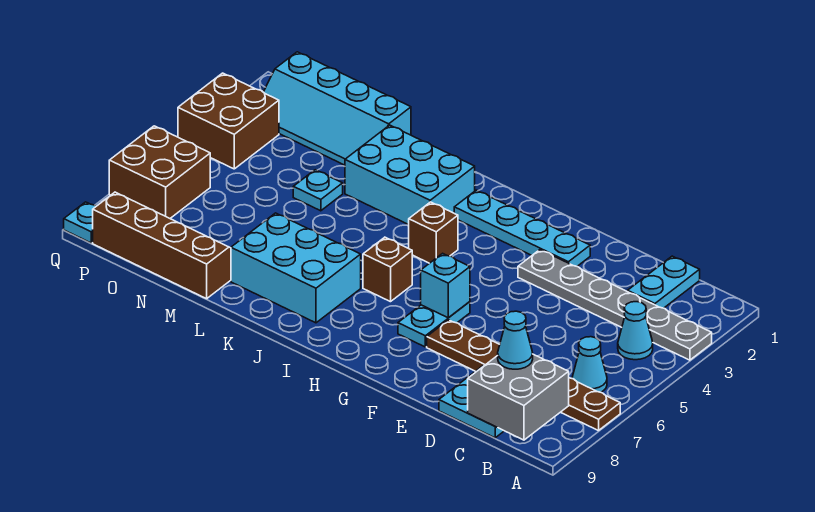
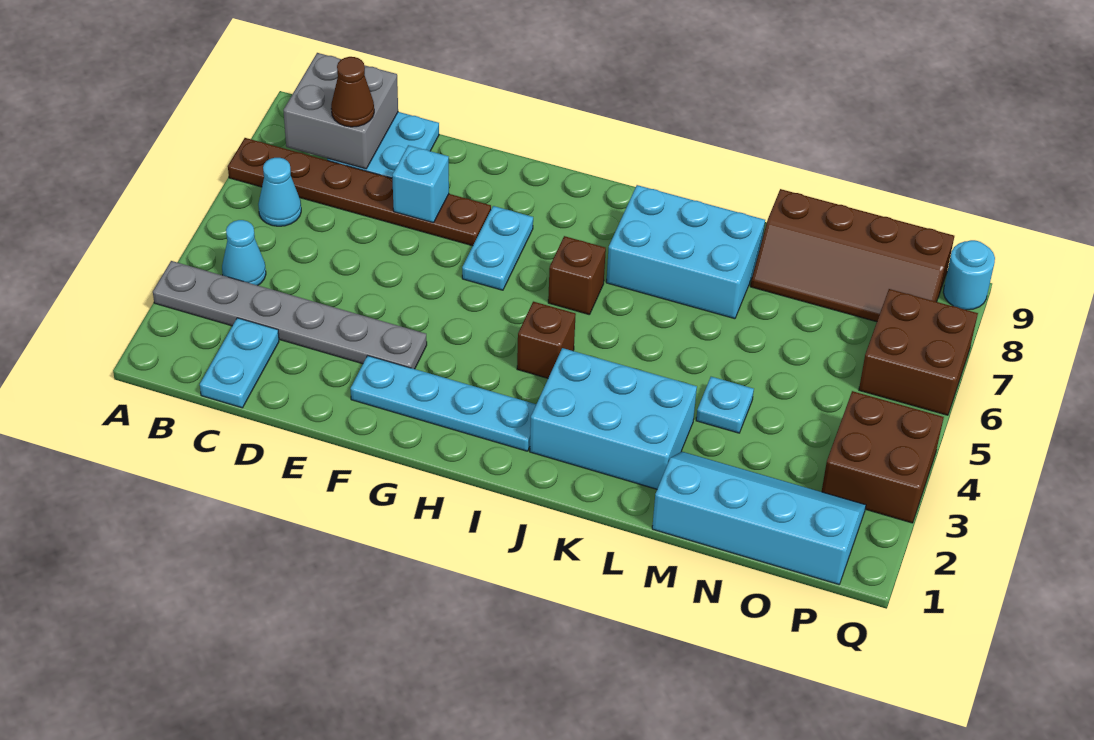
cyan 1x1 cone [498,311,533,369] -> brown 1x1 cone [331,57,374,127]
cyan 1x1 brick [421,253,470,318] -> cyan 1x1 brick moved to [392,145,449,223]
cyan 1x1 plate [64,202,96,243] -> cyan 1x1 round brick [943,240,995,310]

